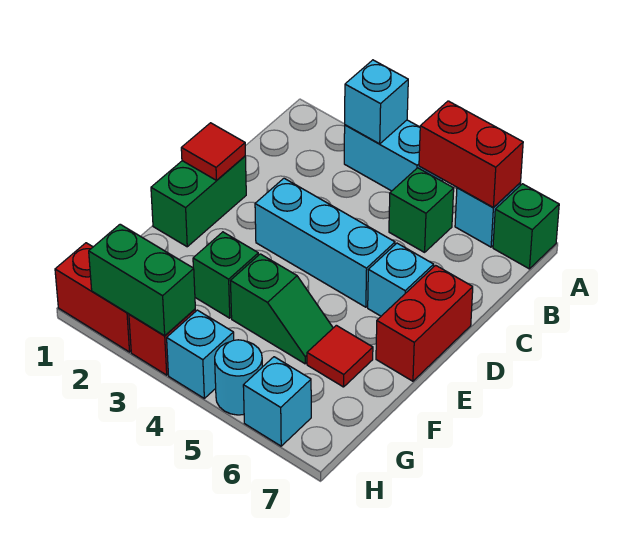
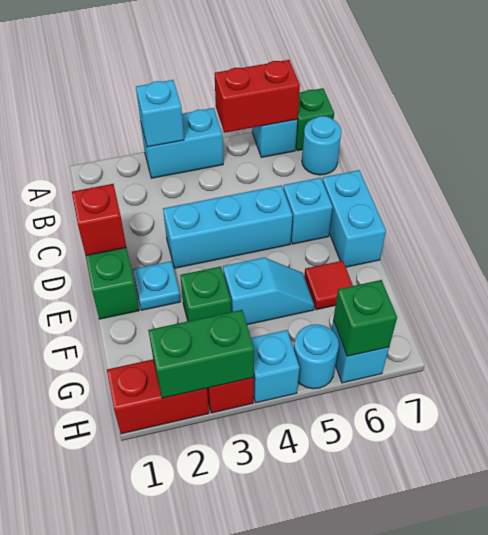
green 1x1 brick [389,168,454,252] -> green 1x1 brick moved to [333,280,397,356]
none -> cyan 1x1 round brick [302,116,341,175]
red 1x1 tile [181,123,245,180] -> red 1x1 brick [72,184,126,256]
red 1x2 brick [376,265,473,381] -> cyan 1x2 brick [322,170,386,267]
none -> cyan 1x1 plate [133,261,181,310]
green 1x2 slope [231,254,333,364] -> cyan 1x2 slope [223,258,314,325]

